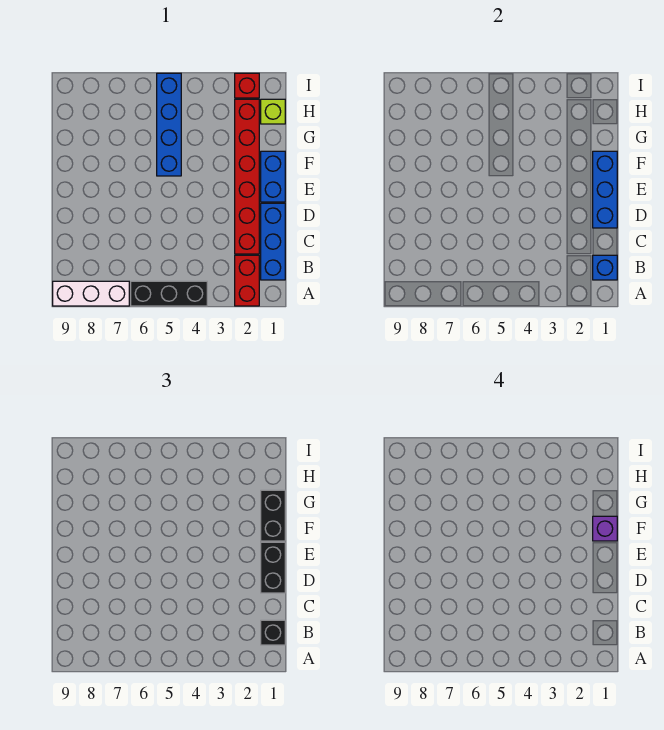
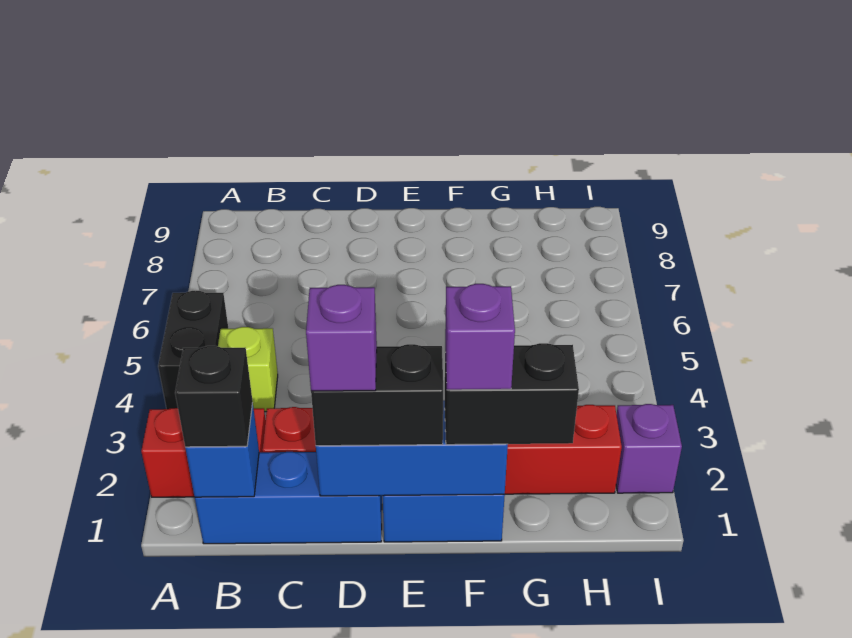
black 1x3 brick [131,281,207,306] -> black 1x2 brick [158,291,229,409]
white 1x3 brick [53,281,129,306] -> none
none -> purple 1x1 brick [306,285,377,391]
blue 1x4 brick [157,73,181,176] -> none
lime 1x1 brick [261,99,285,124] -> lime 1x1 brick moved to [218,327,278,412]
red 1x1 brick [235,73,259,98] -> purple 1x1 brick [616,404,682,493]

